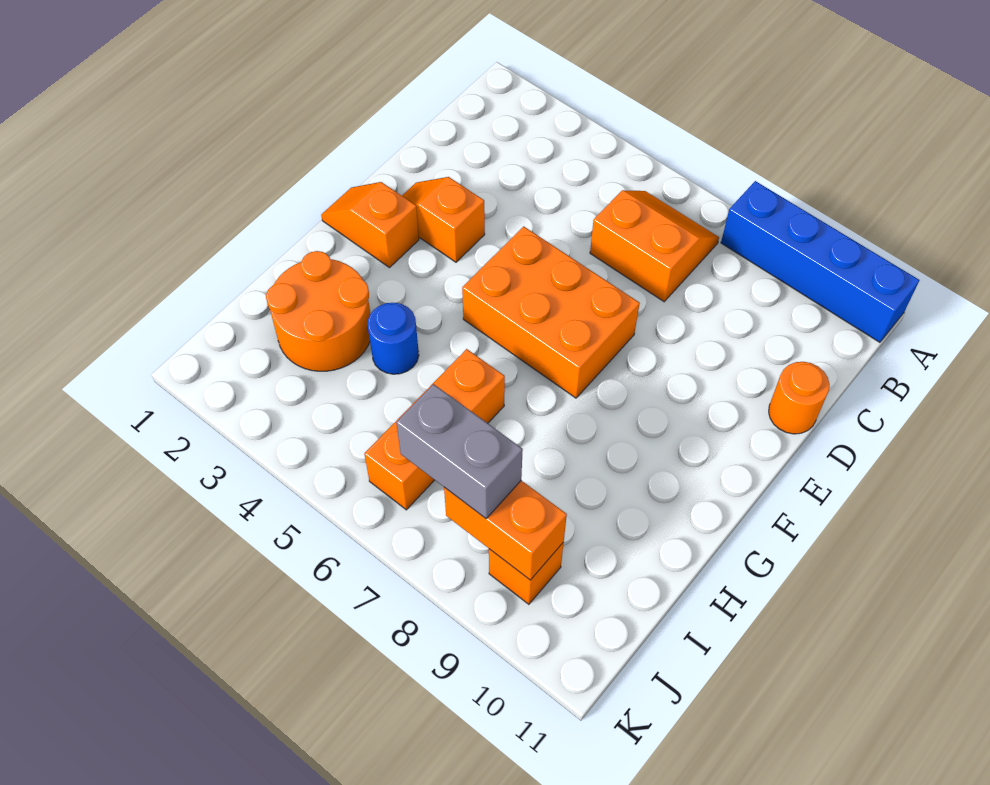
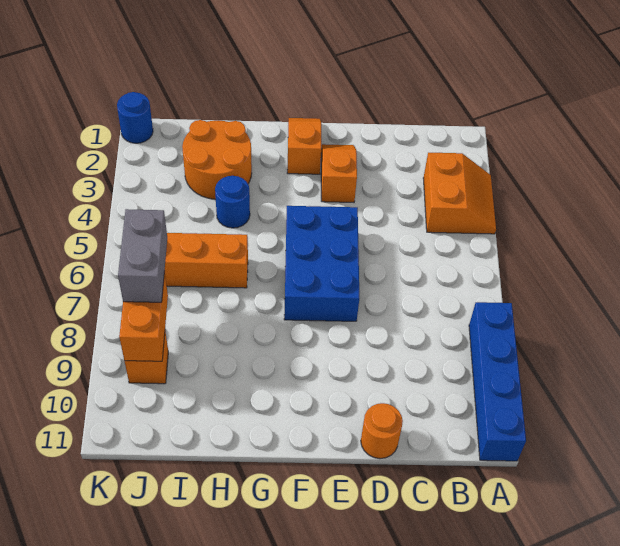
orange 2x2 slope [590,190,719,302] -> orange 2x2 slope moved to [423,153,496,234]
orange 2x3 brick [462,226,640,398] -> blue 2x3 brick [284,206,359,321]
none -> blue 1x1 round brick [117,92,153,143]

